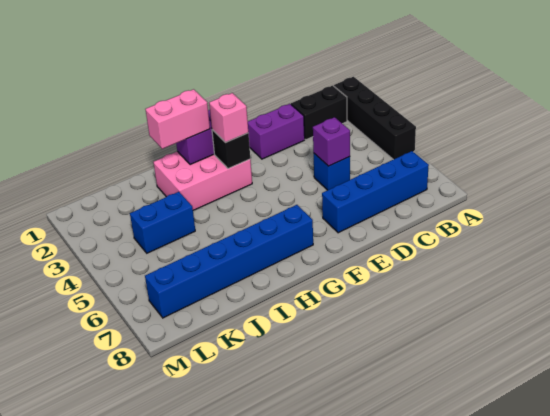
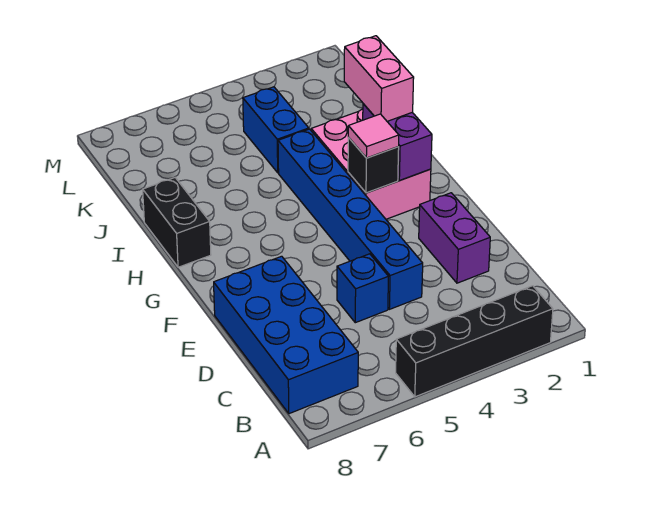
black 1x2 brick [291,86,347,140] -> black 1x2 brick moved to [143,178,211,267]
blue 1x4 brick [322,151,429,233] -> blue 2x4 brick [214,256,358,414]
purple 1x1 brick [313,117,350,166] -> none
pink 1x1 brick [209,93,248,142] -> pink 1x1 tile [348,114,399,158]
blue 1x6 brick [145,205,313,318] -> blue 1x6 brick moved to [278,129,423,309]

